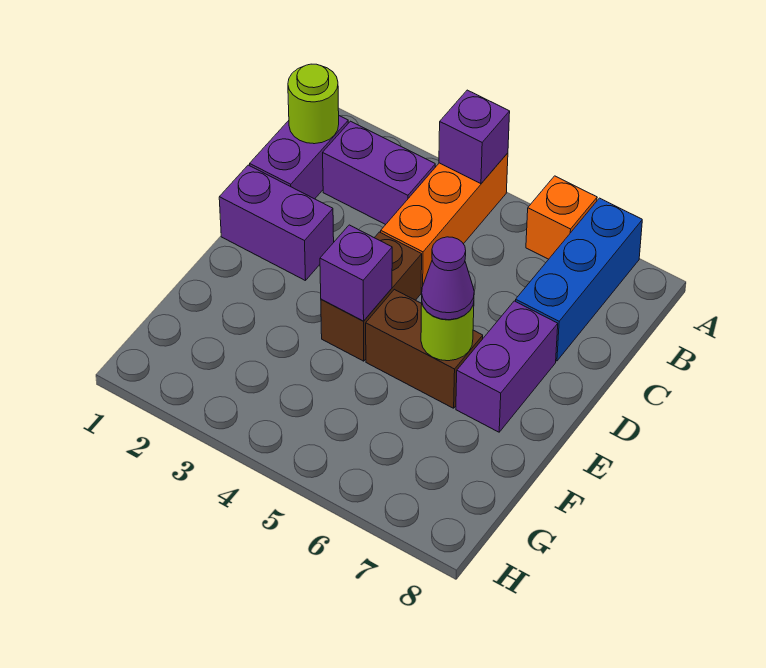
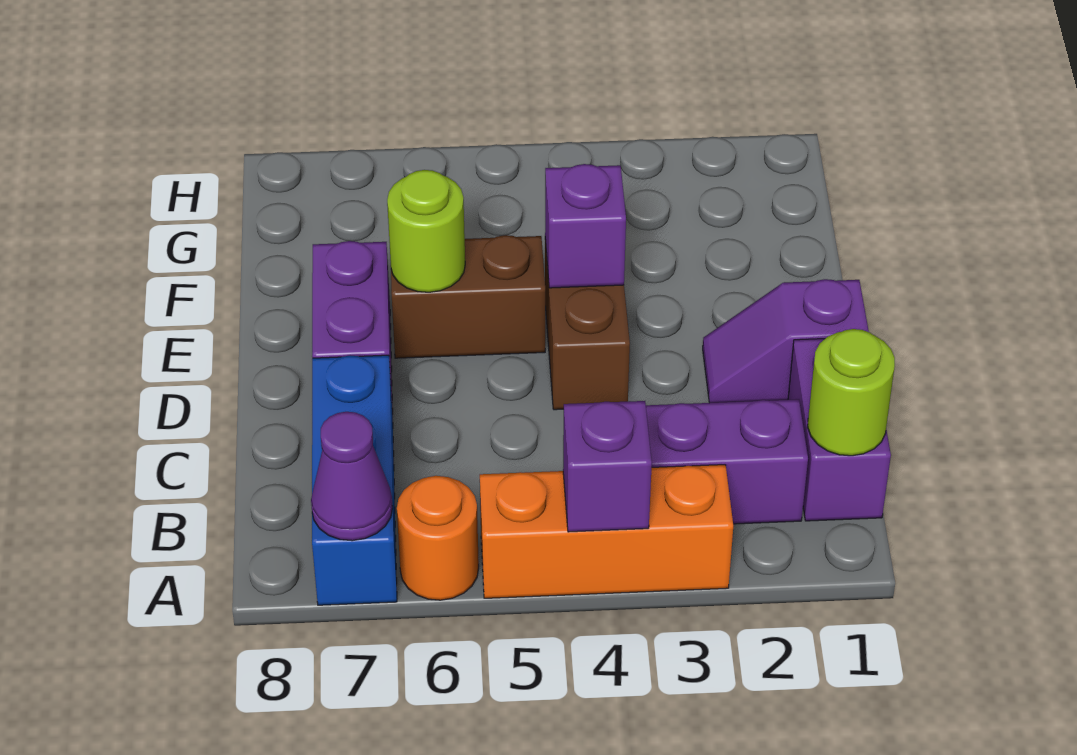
orange 1x3 brick [381,153,508,291] -> orange 1x3 brick turned to [480,465,733,598]
orange 1x1 brick [526,176,597,259] -> orange 1x1 round brick [397,476,479,600]
purple 1x2 brick [219,165,334,281] -> purple 1x2 slope [703,279,869,403]
purple 1x1 cone [422,237,474,320] -> purple 1x1 cone moved to [311,412,393,541]

